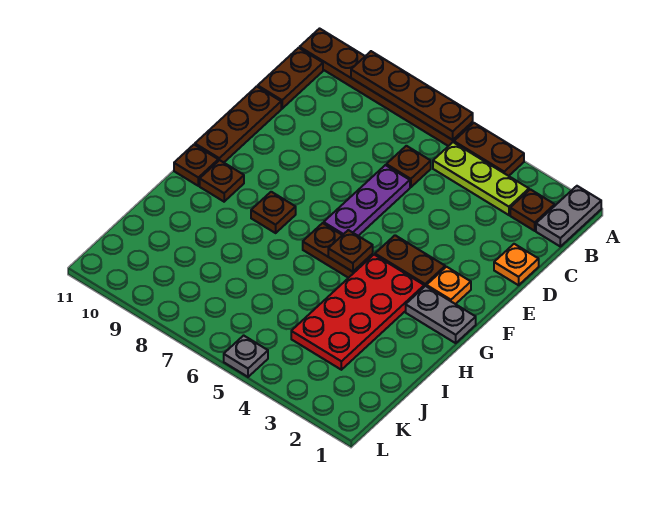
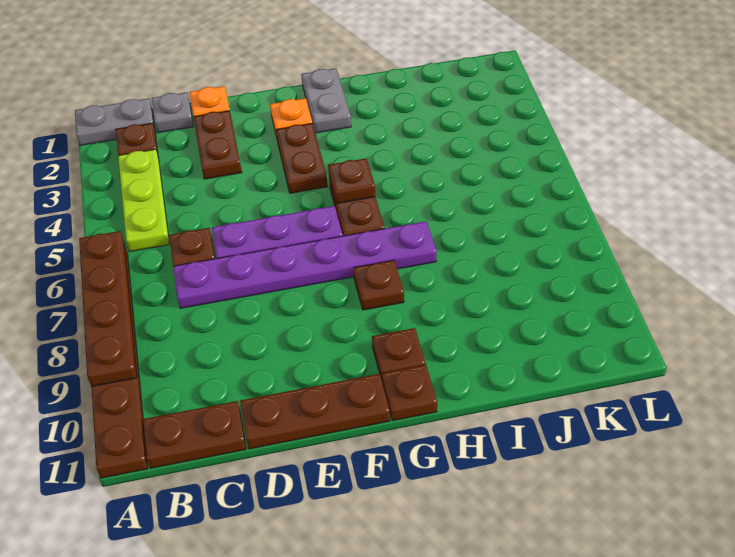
brown 1x2 plate [454,123,524,176] -> brown 1x2 plate moved to [194,111,242,179]
none -> purple 1x6 plate [173,221,437,308]
red 2x4 plate [291,255,424,370] -> none
grey 1x1 plate [224,335,268,377] -> grey 1x1 plate moved to [152,92,194,133]

